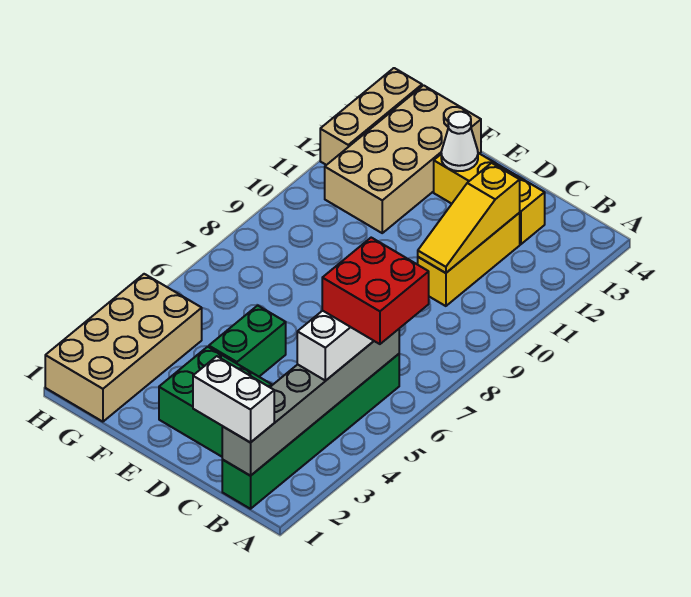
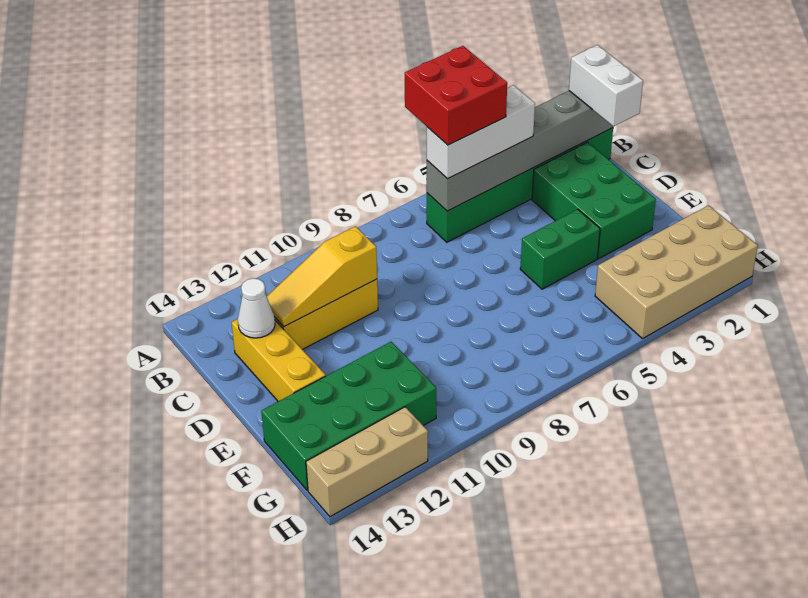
yellow 1x3 slope [418,163,520,273] -> yellow 1x3 slope turned to [267,226,377,327]
white 1x1 cone [441,112,478,171] -> white 1x1 cone moved to [238,278,275,338]
tan 2x4 brick [325,85,481,233] -> green 2x4 brick [261,342,436,490]

